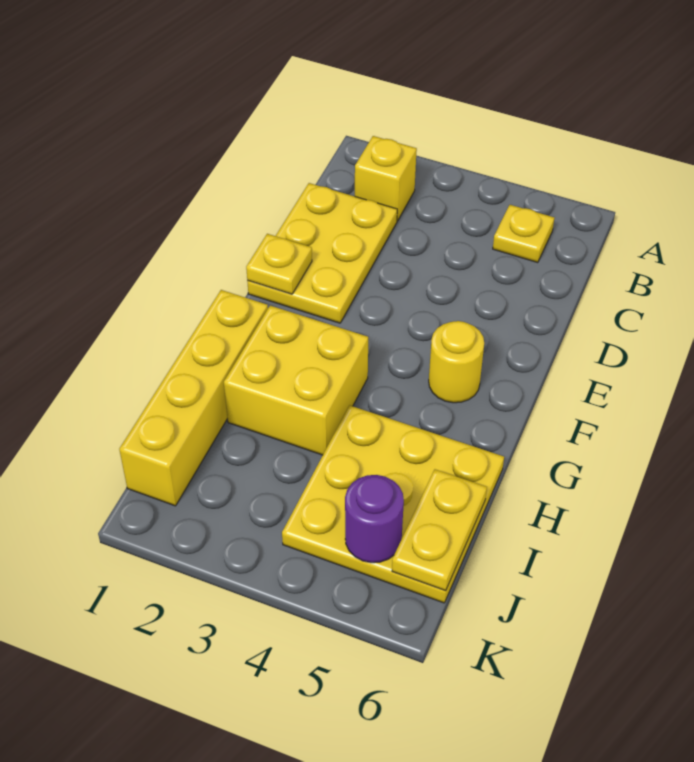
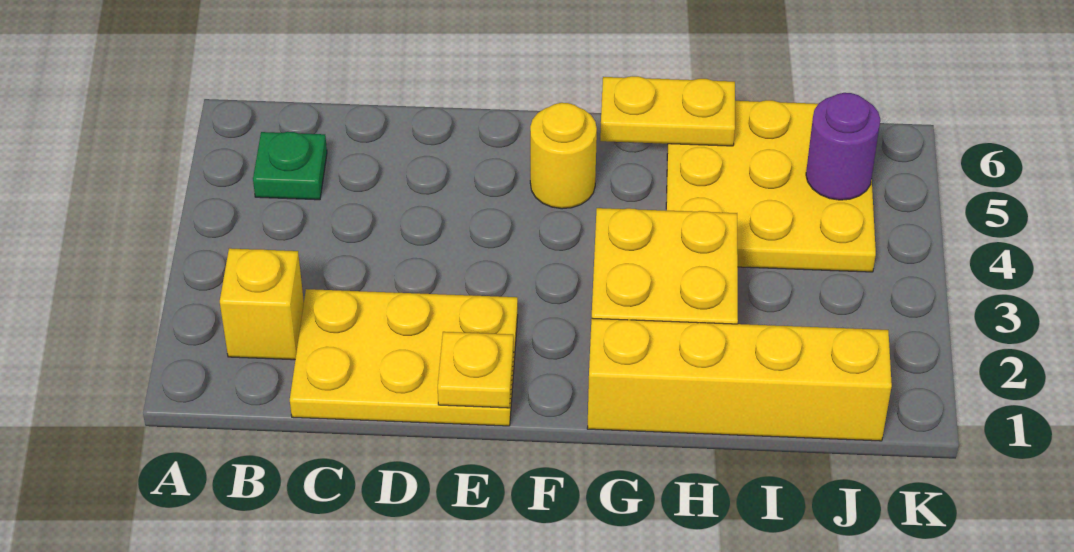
yellow 1x1 plate [493,205,554,263] -> green 1x1 plate [253,132,327,200]
yellow 1x2 plate [392,469,487,591] -> yellow 1x2 plate moved to [600,76,735,146]

